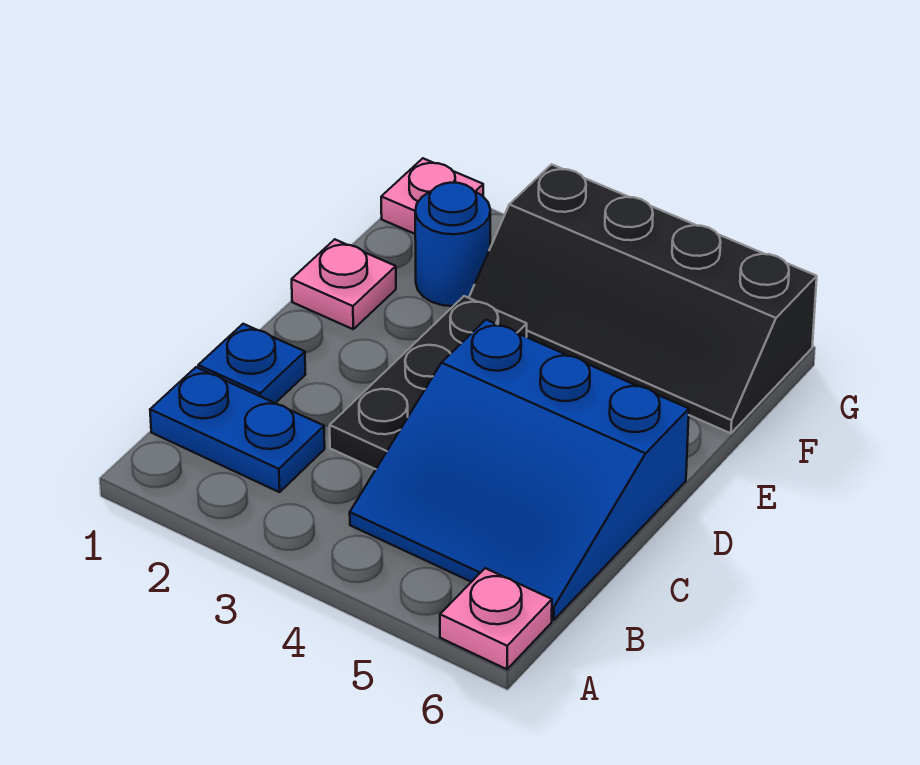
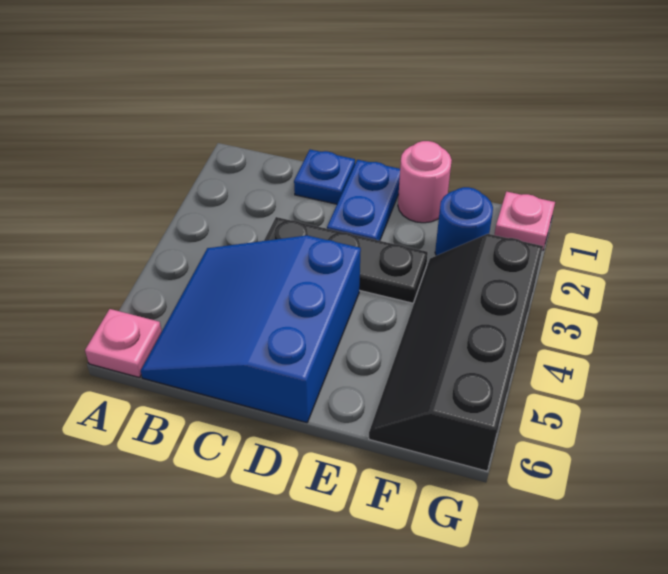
blue 1x2 plate [150,367,325,492] -> blue 1x2 plate moved to [327,160,400,241]
pink 1x1 plate [292,239,396,329] -> pink 1x1 round brick [398,141,452,223]

